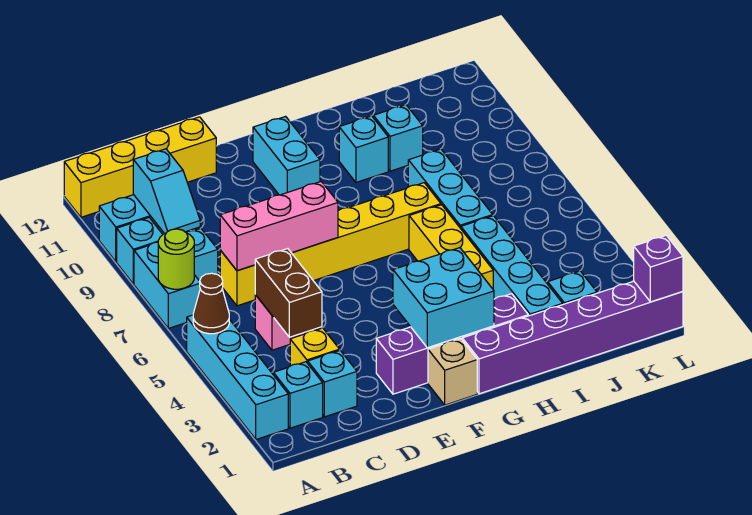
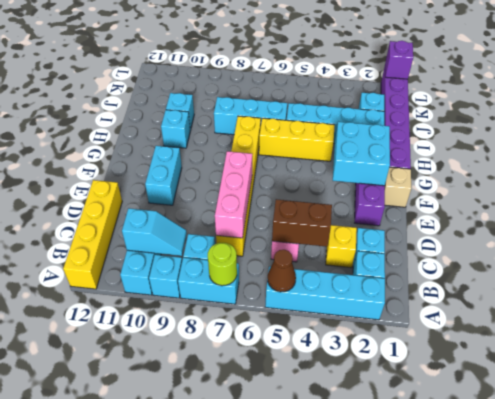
cyan 1x2 brick [253,116,320,195] -> cyan 1x2 brick turned to [145,146,182,205]

